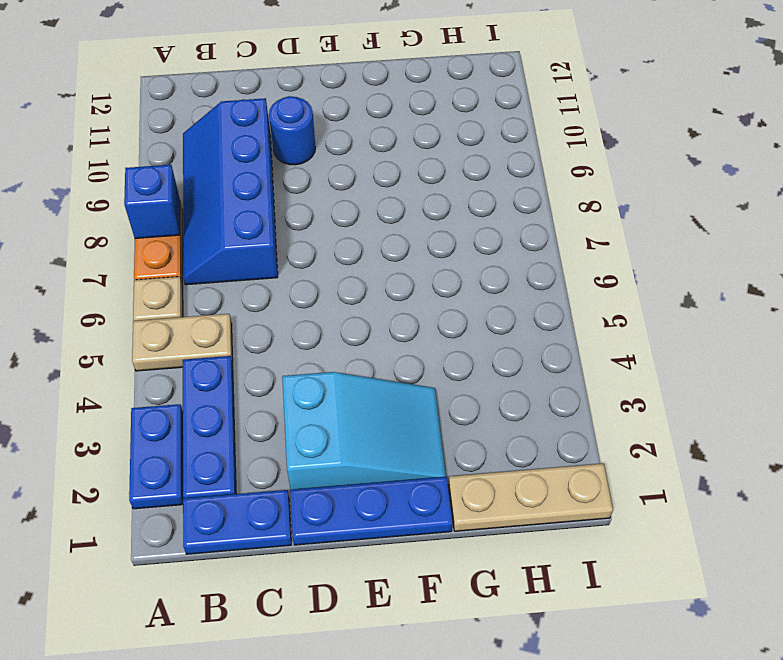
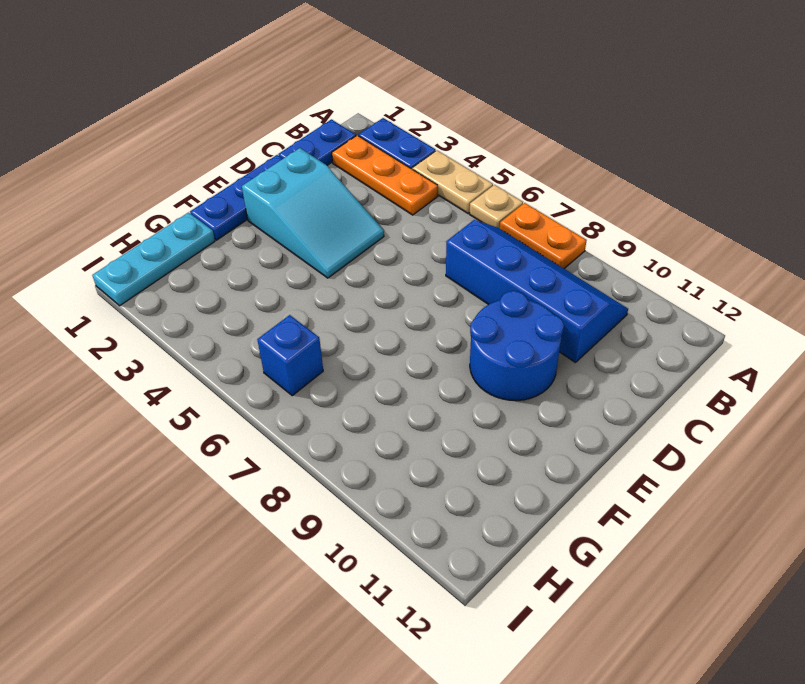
tan 1x2 plate [132,314,233,371] -> tan 1x2 plate turned to [412,150,493,213]
blue 1x1 brick [124,165,180,238] -> blue 1x1 brick moved to [257,315,323,396]
blue 1x3 plate [183,356,236,498] -> orange 1x3 plate [332,135,438,215]
cyan 2x3 slope [282,372,446,490] -> cyan 2x3 slope turned to [242,148,384,278]
blue 1x1 round brick [269,96,315,165] -> blue 2x2 round brick [470,291,564,401]
tan 1x3 plate [449,464,613,531] -> cyan 1x3 plate [92,213,215,306]

